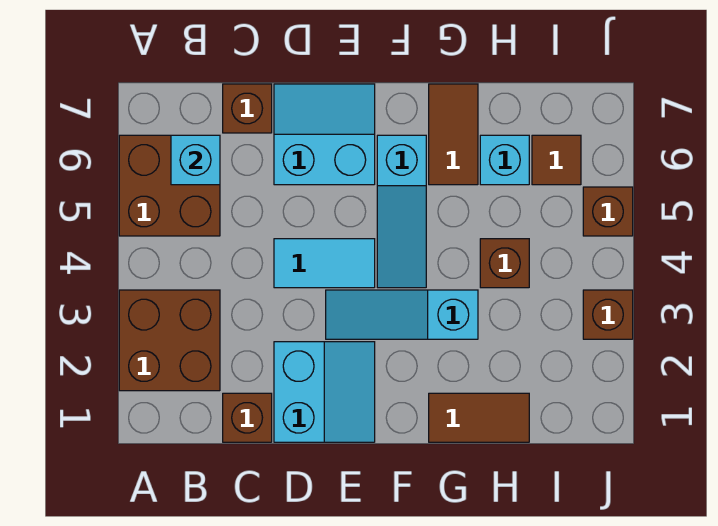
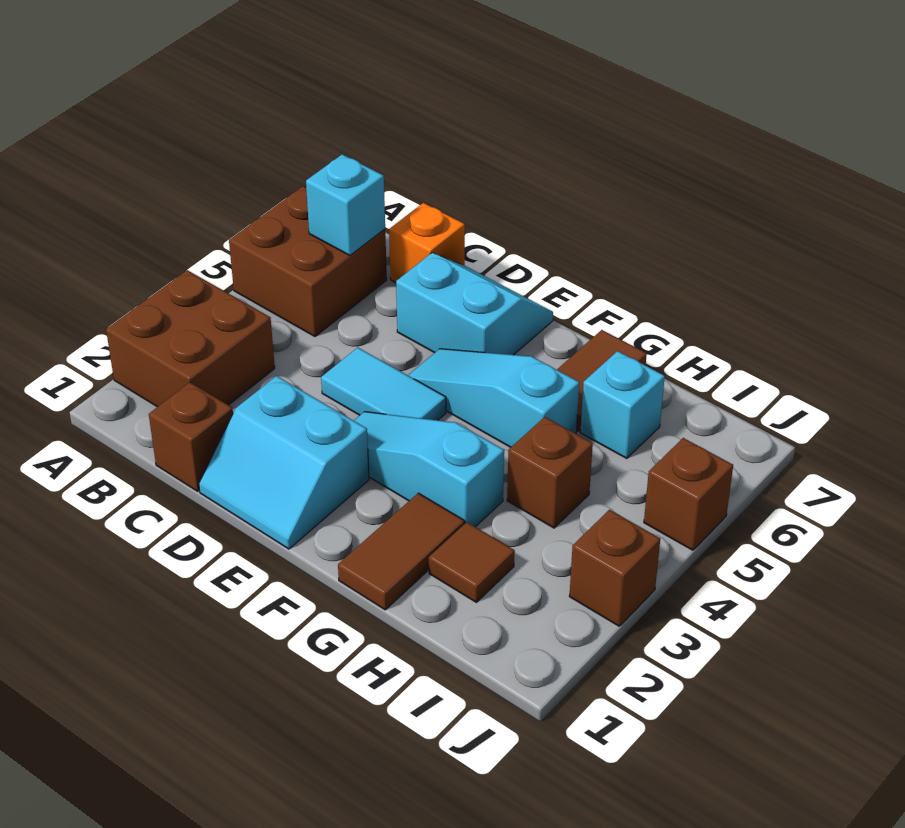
brown 1x1 brick [223,84,272,133] -> orange 1x1 brick [389,203,465,283]
cyan 2x2 slope [274,342,375,442] -> cyan 2x2 slope turned to [199,376,369,549]
cyan 1x3 slope [377,135,426,288] -> cyan 1x3 slope turned to [408,349,579,447]
brown 1x2 tile [429,393,529,442] -> brown 1x2 tile turned to [338,493,465,610]
brown 1x1 tile [532,135,581,185] -> brown 1x1 tile moved to [429,522,515,602]

